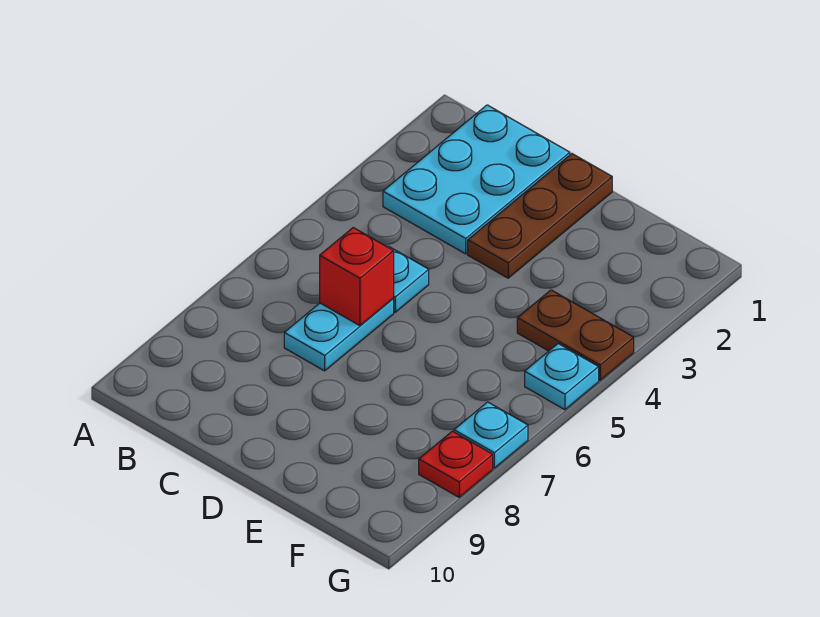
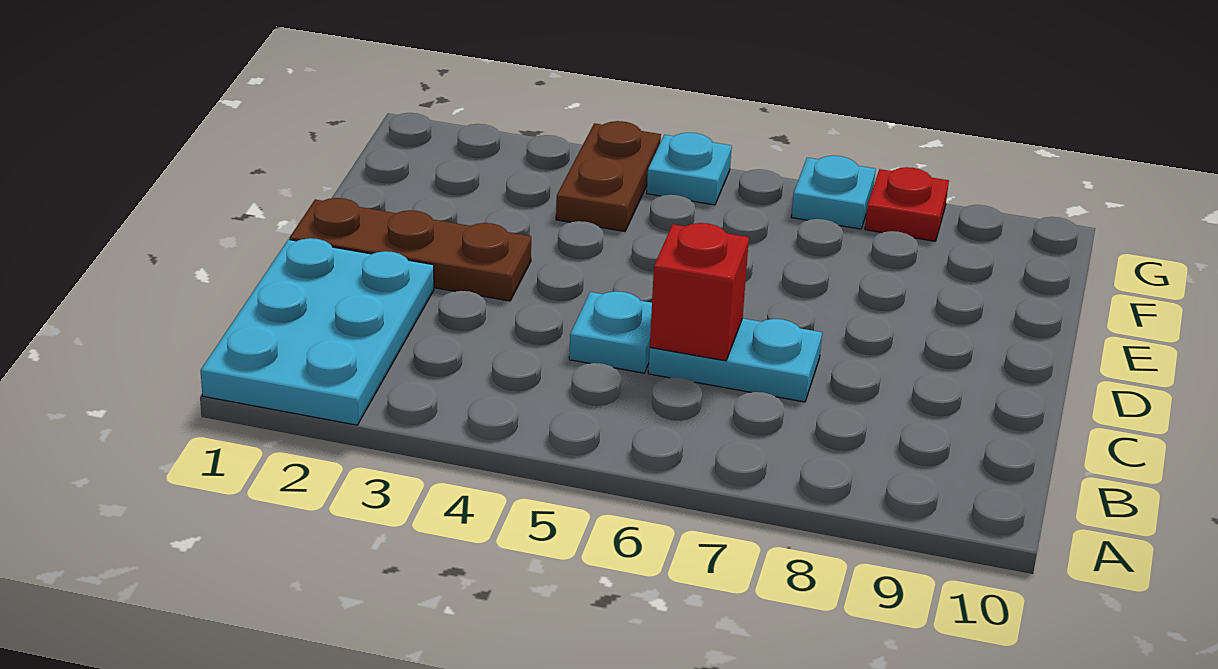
cyan 2x3 plate [383,105,570,254] -> cyan 2x3 plate turned to [200,238,434,425]

